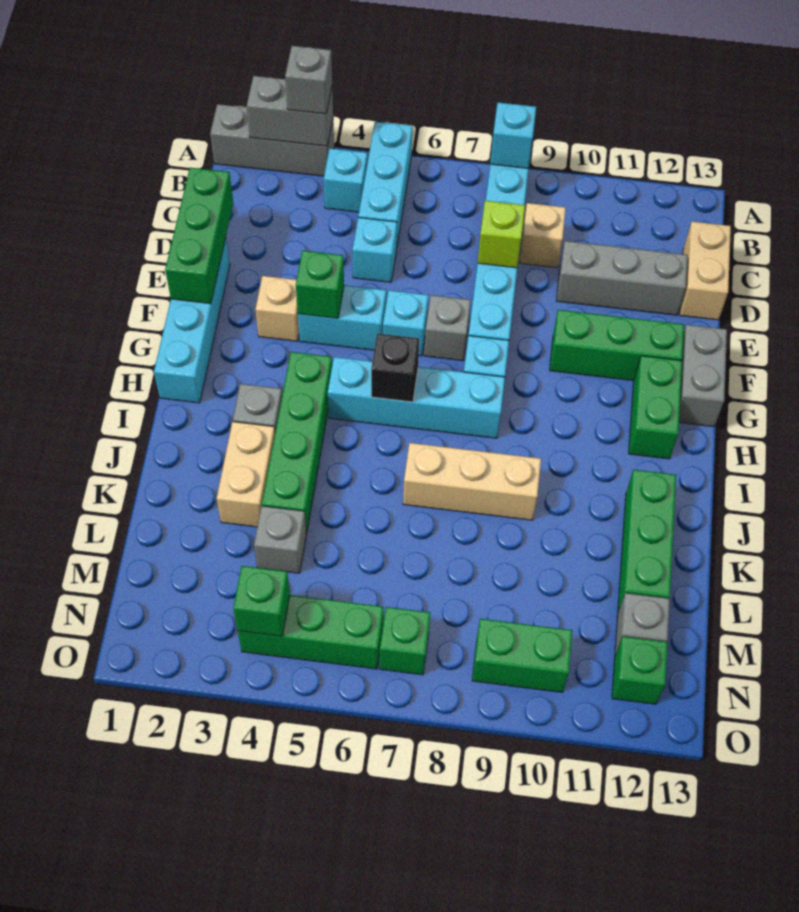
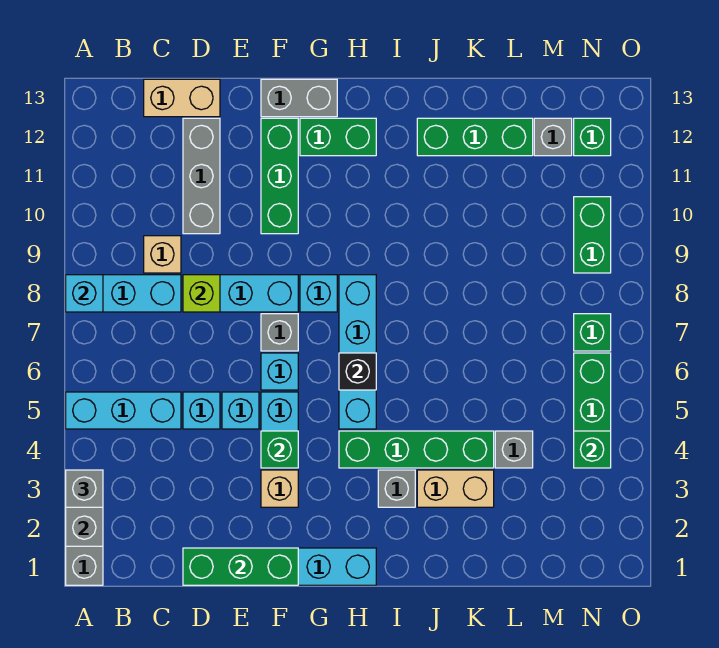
cyan 1x1 brick [324,148,367,212] -> cyan 1x1 brick moved to [222,392,259,429]
tan 1x3 brick [403,443,541,520] -> none

